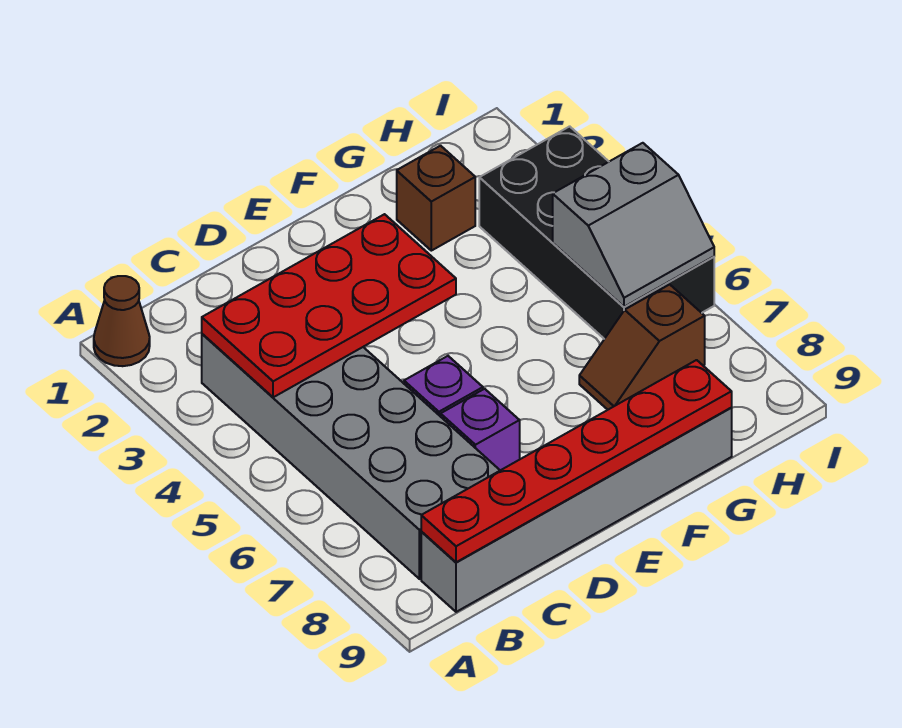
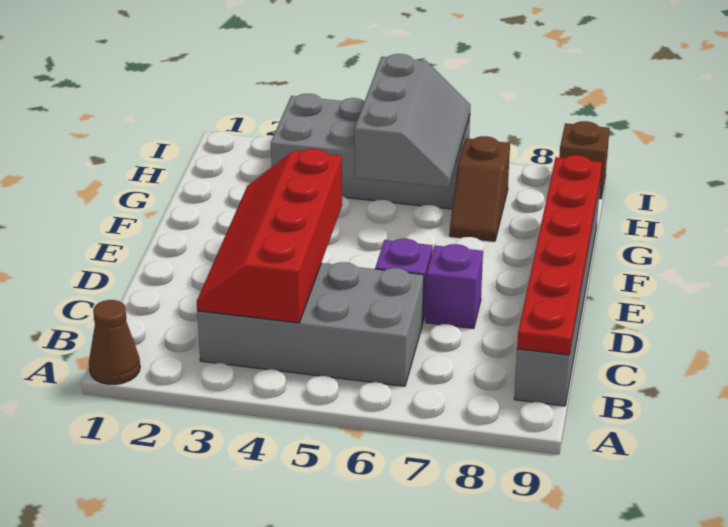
grey 2x6 brick [202,334,500,579] -> grey 2x4 brick [197,262,424,386]
red 2x4 plate [202,214,456,397] -> red 2x4 slope [197,149,342,323]
brown 1x1 brick [397,146,475,251] -> brown 1x1 brick moved to [559,121,610,199]
black 2x4 brick [479,126,714,339] -> grey 2x4 brick [271,94,470,209]
grey 2x2 slope [553,143,714,307] -> grey 2x3 slope [354,54,470,188]

